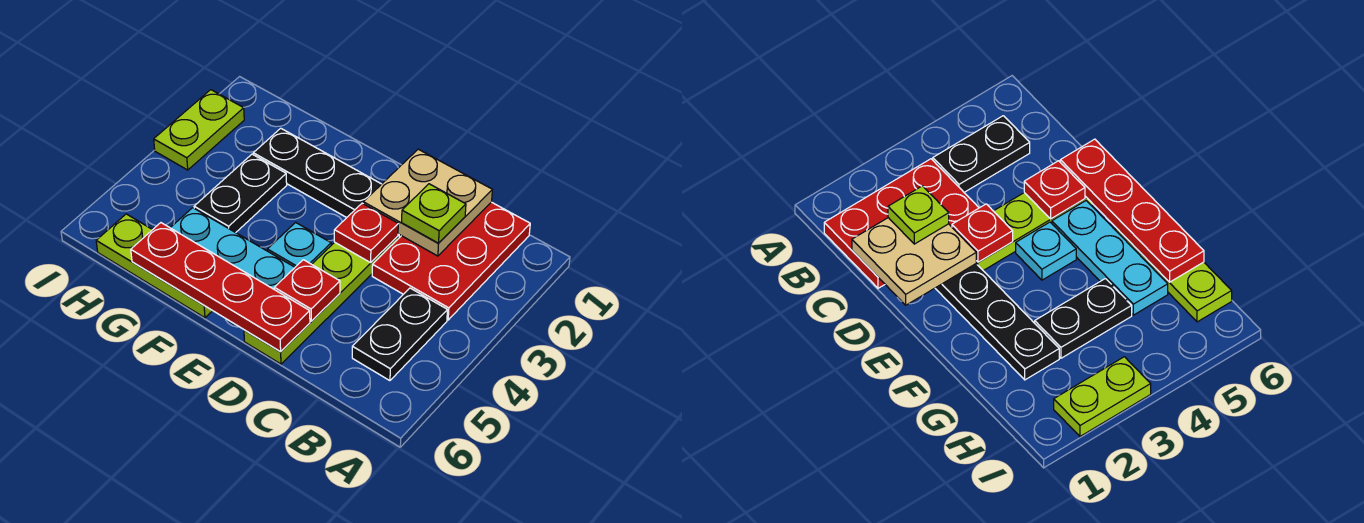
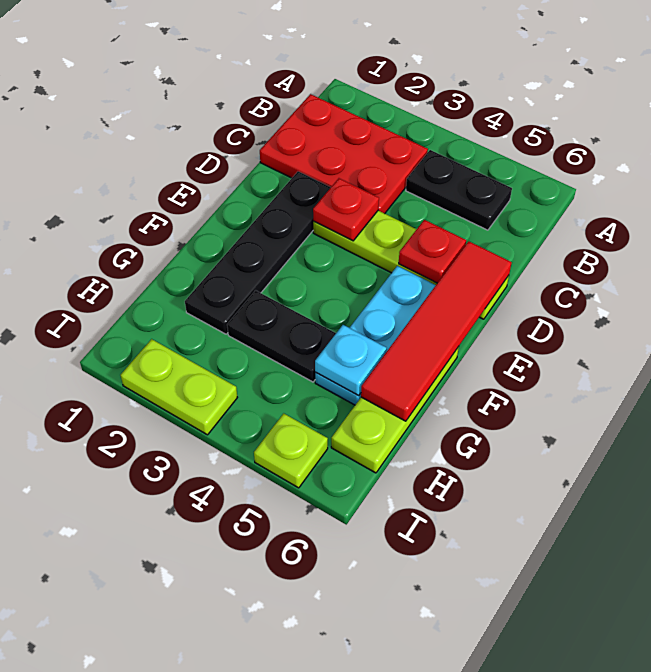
tan 2x2 plate [363,149,492,256] -> none
lime 1x1 plate [402,184,466,243] -> lime 1x1 plate moved to [254,414,328,488]
red 1x4 plate [131,223,310,352] -> red 1x4 tile [361,241,512,421]
cyan 1x1 plate [267,222,331,267] -> cyan 1x1 plate moved to [315,325,387,396]

